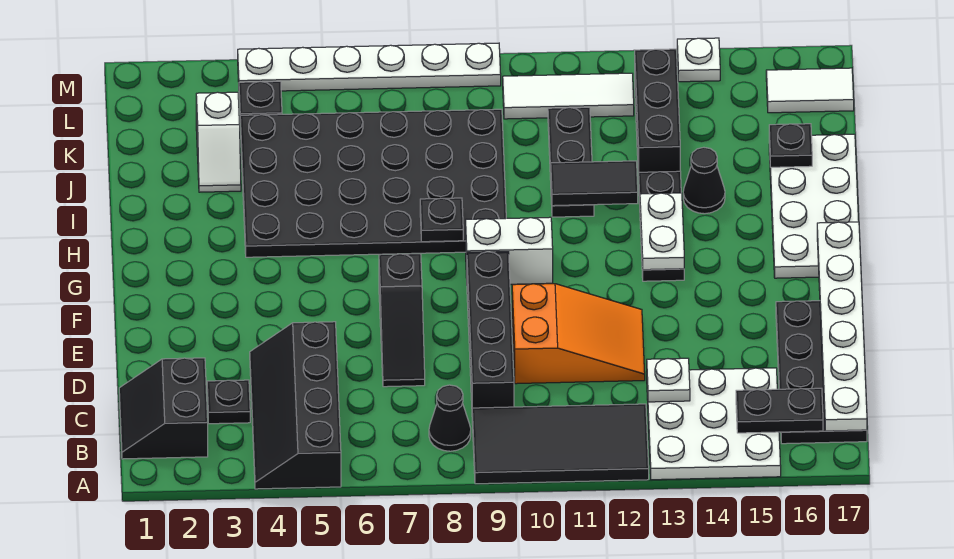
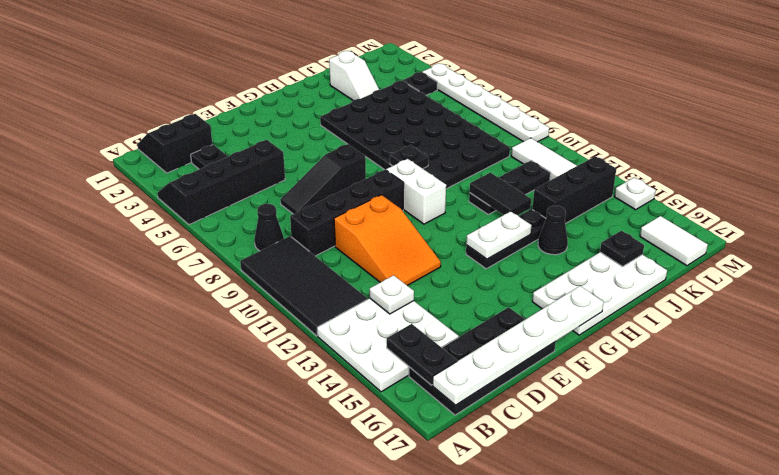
white 1x2 slope [196,92,241,192] -> white 1x2 slope turned to [329,51,379,100]

